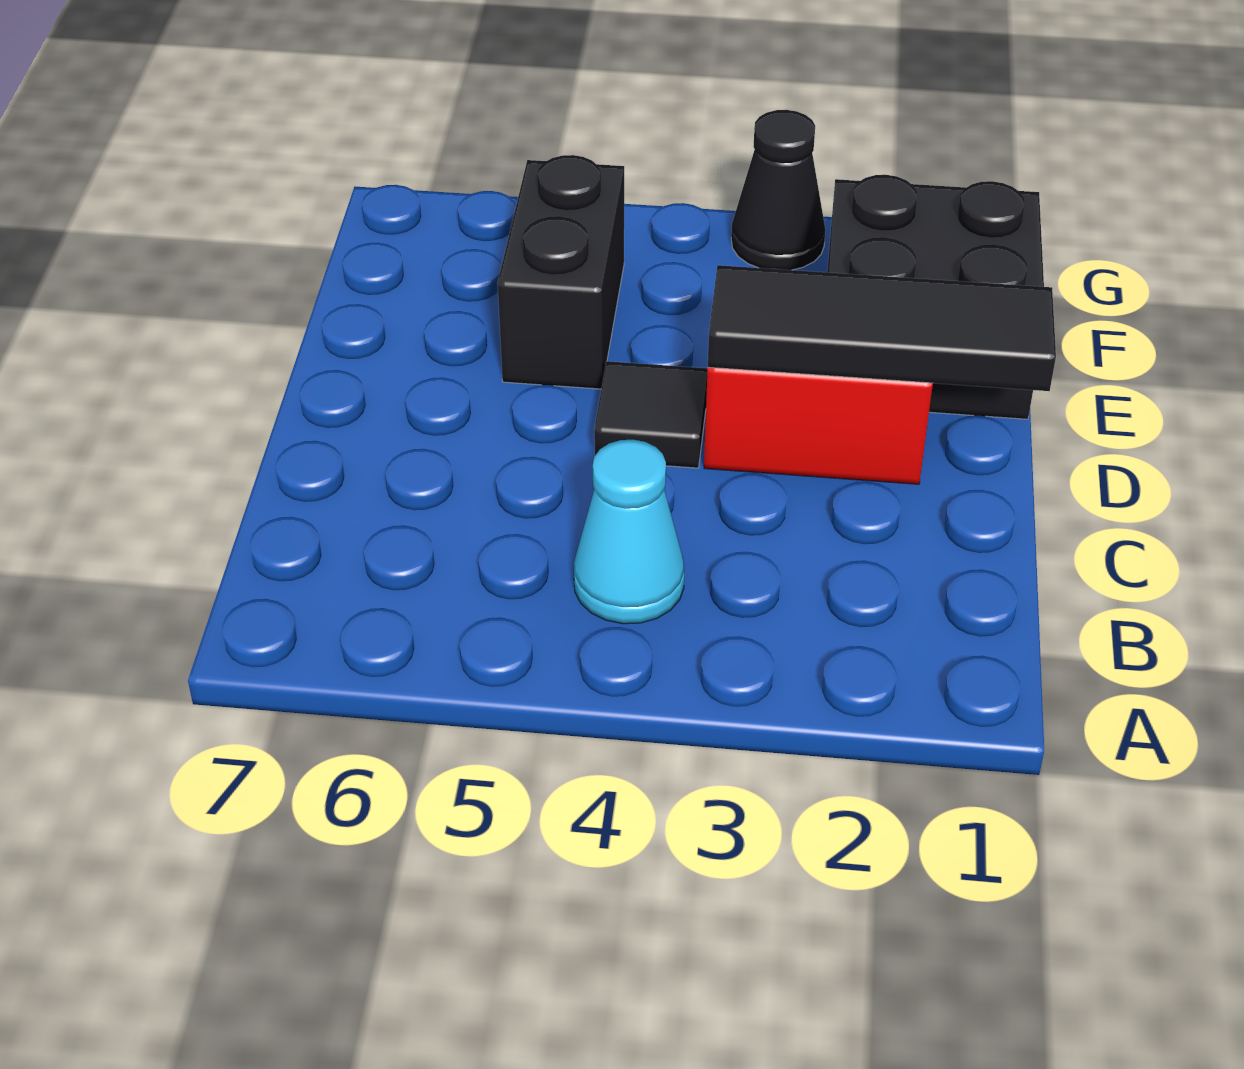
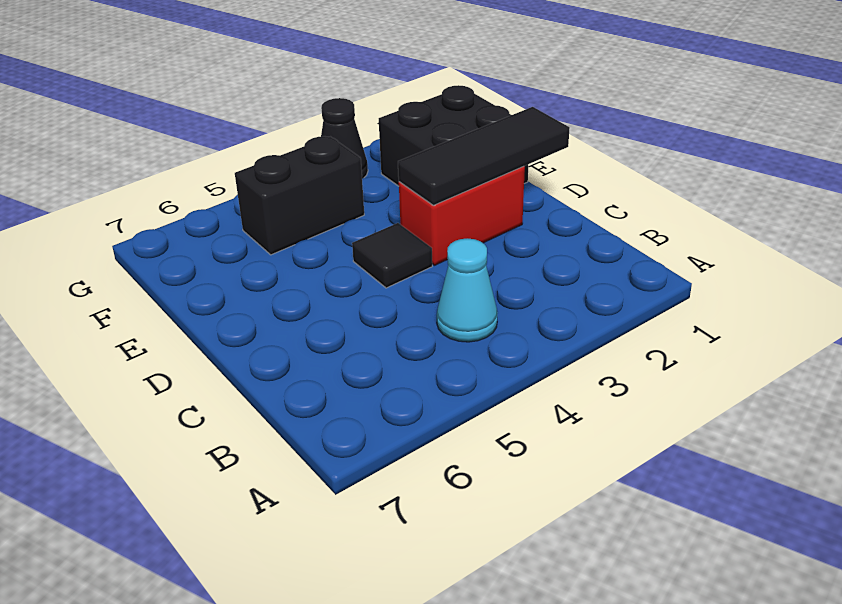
black 1x2 brick [498,155,624,389] -> black 1x2 brick turned to [235,136,364,255]

